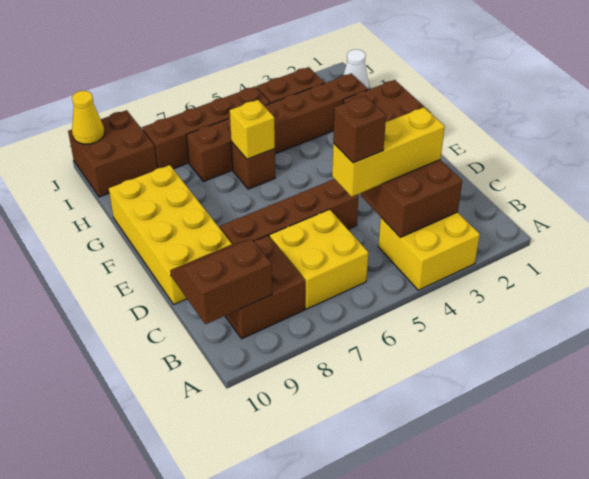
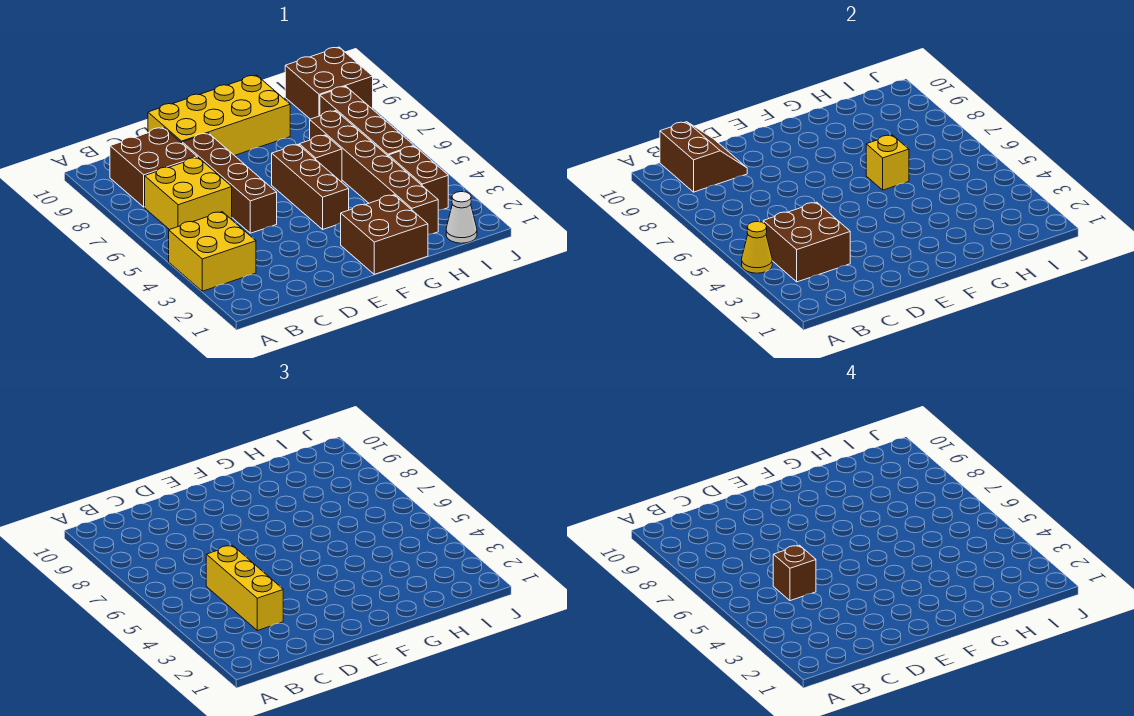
none -> brown 1x3 brick [272,144,349,229]
yellow 1x1 cone [72,91,104,144] -> yellow 1x1 cone moved to [742,222,772,273]

